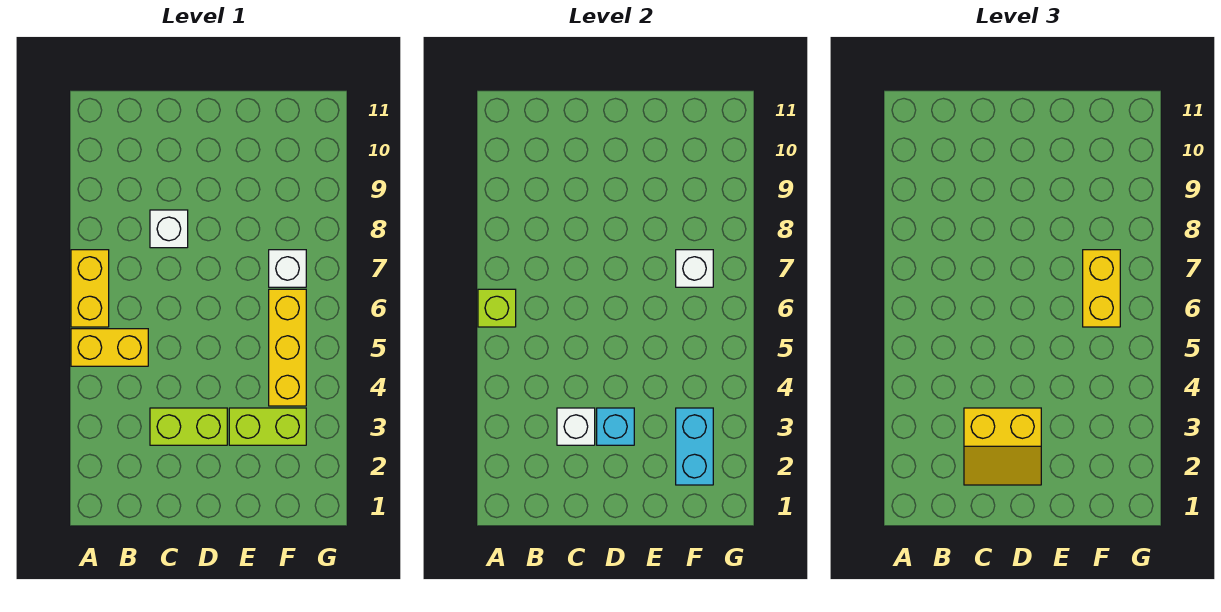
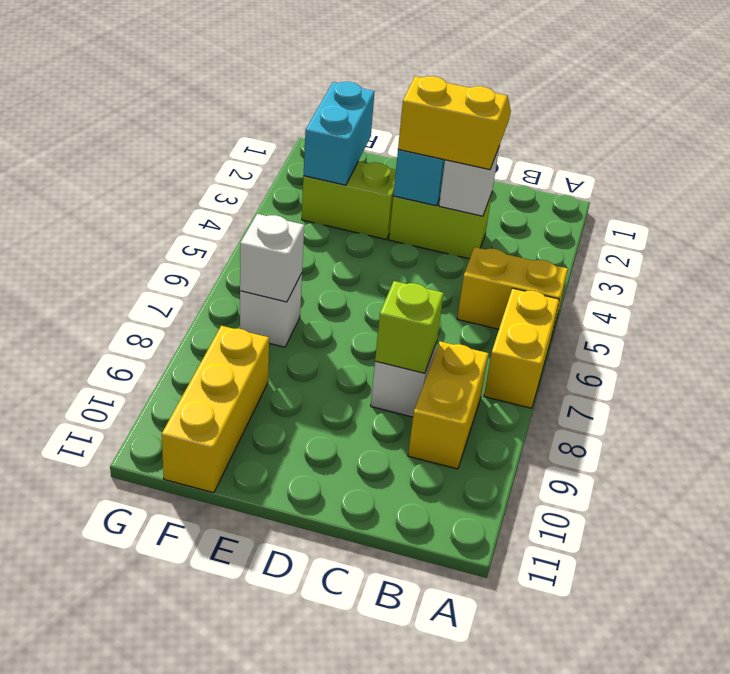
lime 1x1 brick [478,289,516,327] -> lime 1x1 brick moved to [375,281,444,373]
yellow 1x3 brick [269,289,306,406] -> yellow 1x3 brick moved to [162,326,269,493]
yellow 1x2 brick [1083,250,1120,327] -> yellow 1x2 brick moved to [408,341,489,469]

